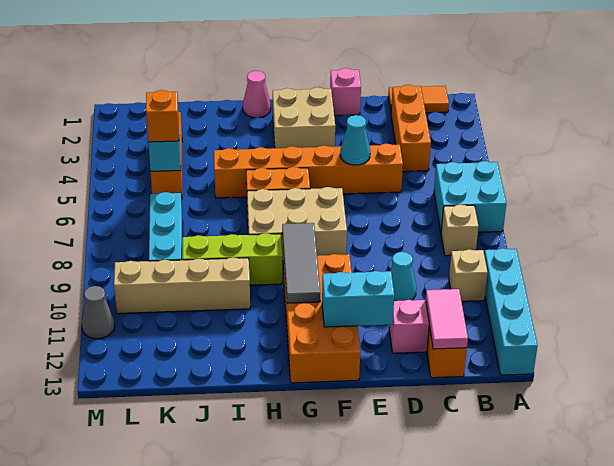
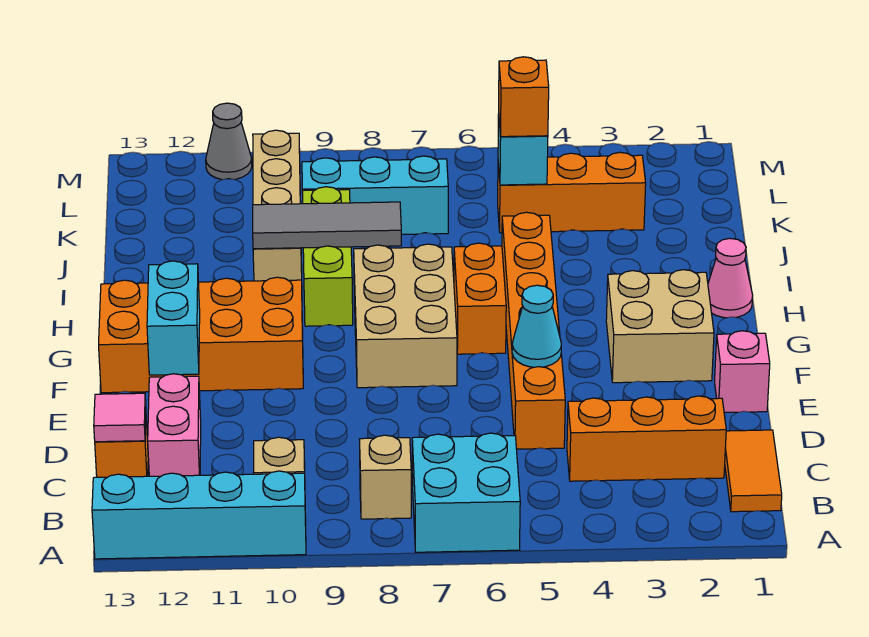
pink 1x2 tile [426,289,468,349] -> pink 1x1 tile [94,393,146,442]
cyan 1x1 cone [390,252,416,301] -> none
grey 1x3 tile [282,223,320,303] -> grey 1x3 tile moved to [253,202,401,249]

